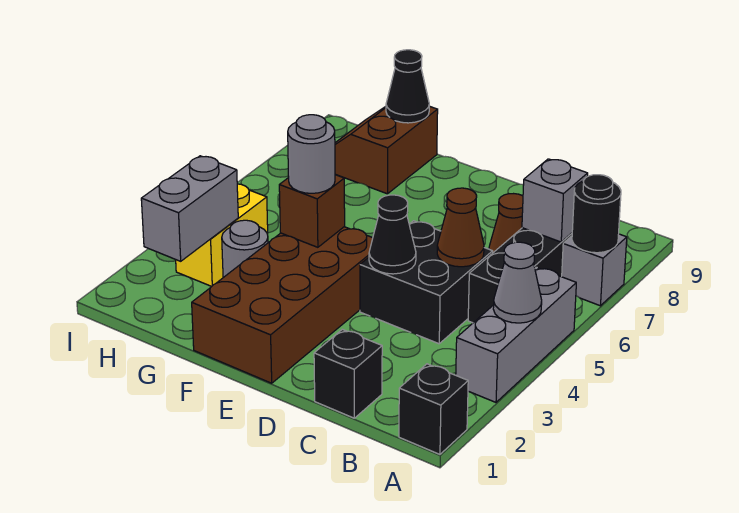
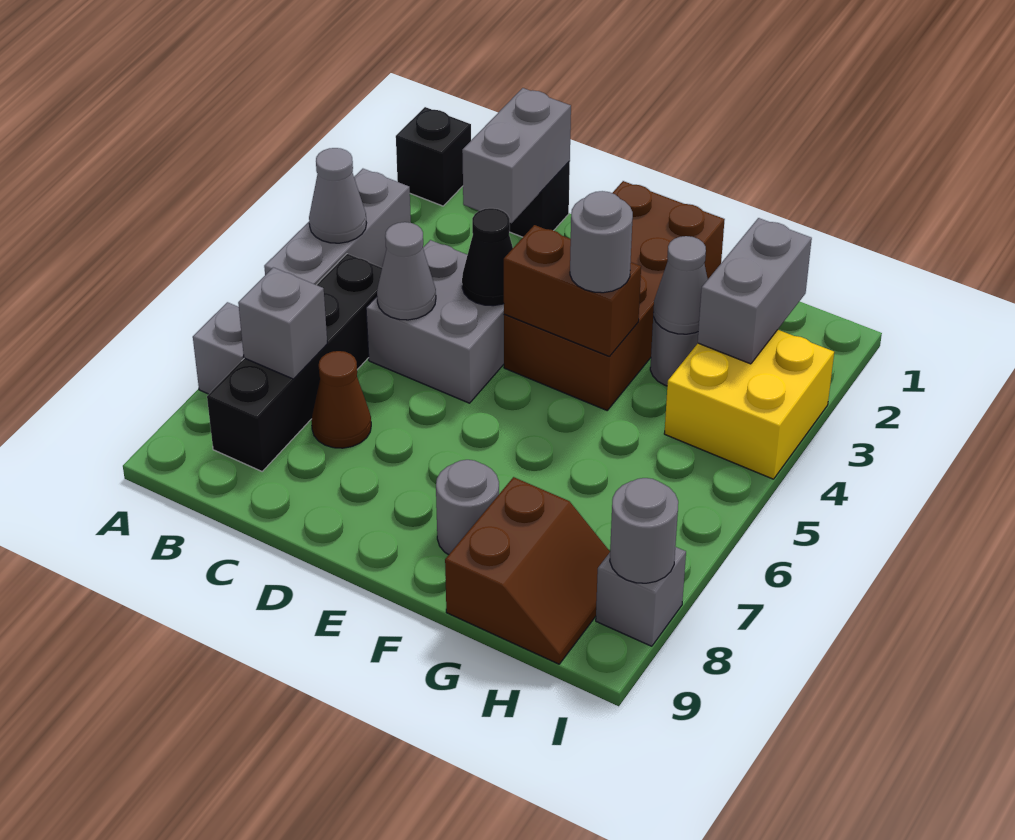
black 1x1 round brick [572,175,621,253] -> none
none -> grey 1x2 brick [462,88,571,223]
black 2x2 brick [360,221,493,344] -> grey 2x2 brick [366,240,504,403]
brown 1x1 cone [437,188,484,267] -> grey 1x1 cone [377,222,436,320]
brown 1x1 brick [279,175,345,247] -> brown 1x2 brick [504,225,641,357]
none -> grey 1x1 round brick [436,460,499,555]
none -> grey 1x1 cone [653,236,708,334]
black 1x1 cone [386,50,429,123] -> none
yellow 1x2 brick [176,184,268,286] -> yellow 2x2 brick [664,330,834,479]
none -> grey 1x1 brick [596,547,686,646]
none -> grey 1x1 round brick [610,478,678,583]

